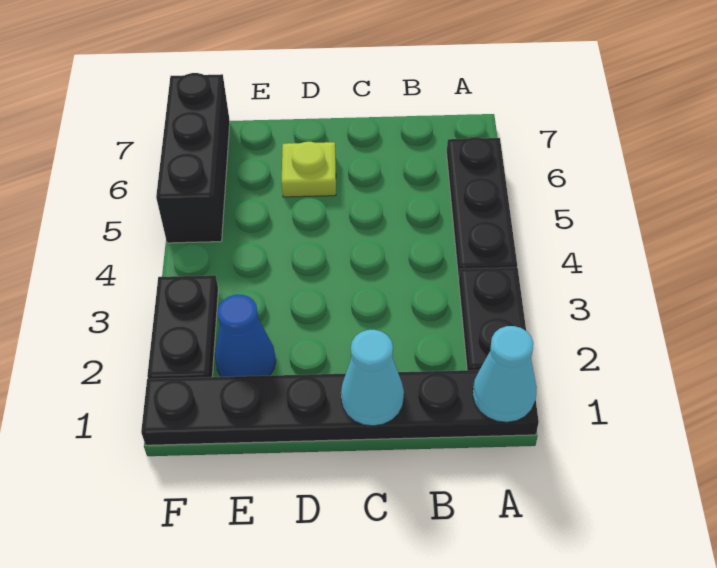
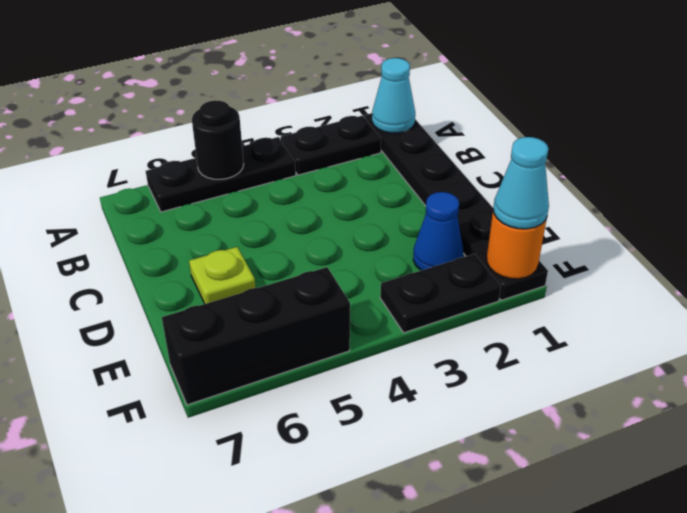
none -> black 1x1 round brick [192,100,244,179]
cyan 1x1 cone [341,330,404,426] -> cyan 1x1 cone moved to [493,137,549,229]
none -> orange 1x1 round brick [487,210,547,279]

